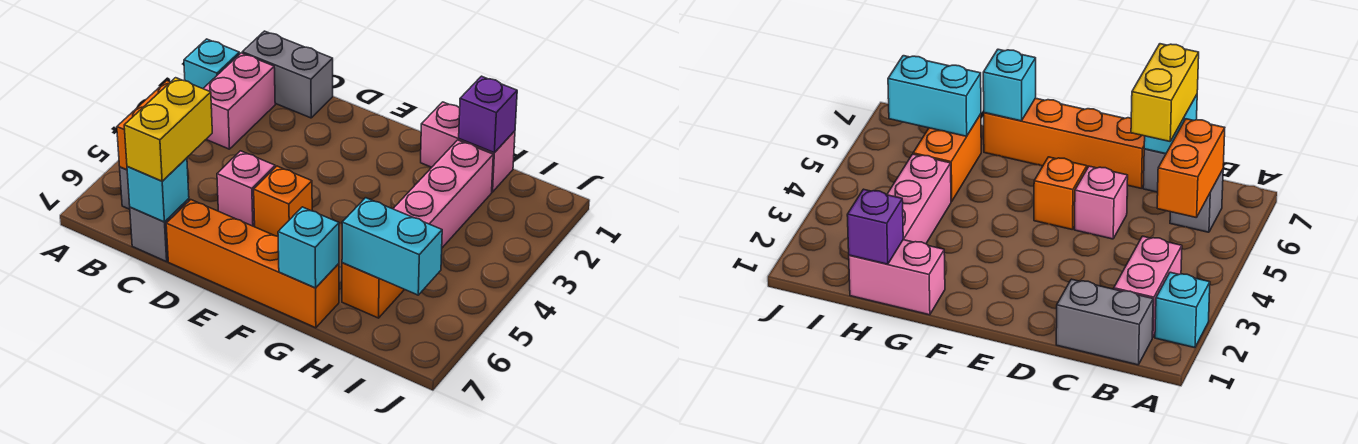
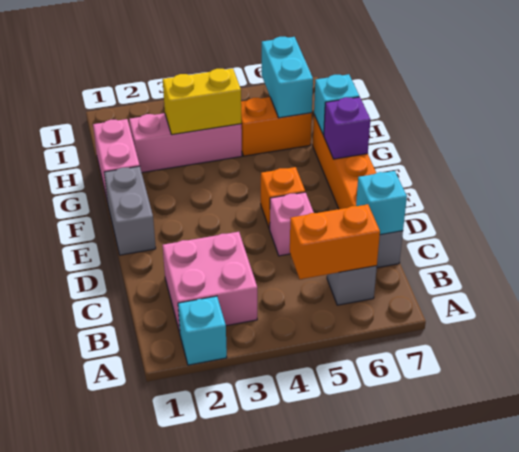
grey 1x2 brick [242,31,333,118] -> grey 1x2 brick moved to [104,166,156,255]
pink 1x2 brick [203,53,275,149] -> pink 2x2 brick [163,232,257,333]
yellow 1x2 brick [124,78,212,181] -> yellow 1x2 brick moved to [163,68,241,135]
purple 1x1 brick [459,76,517,153] -> purple 1x1 brick moved to [324,97,370,159]

